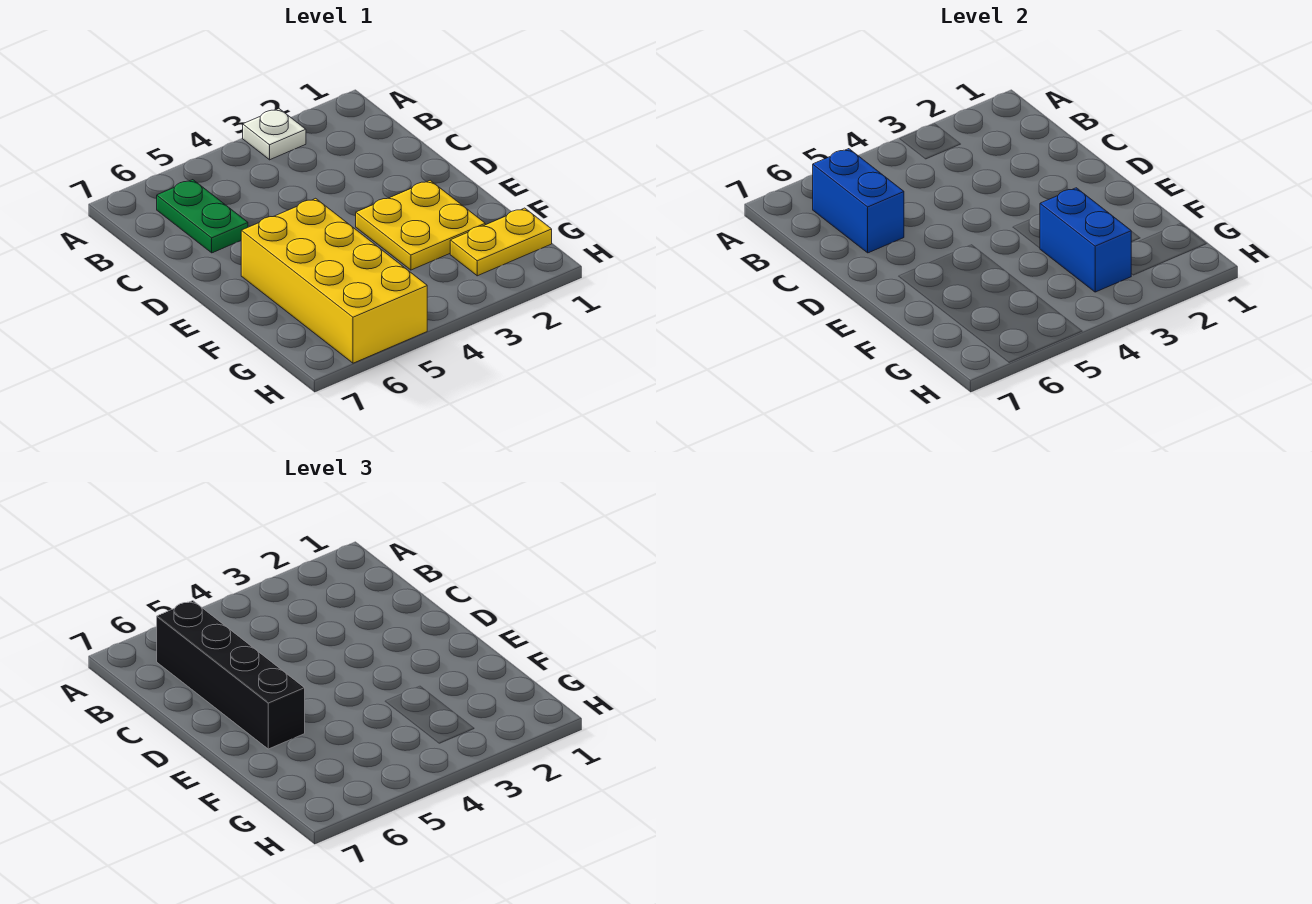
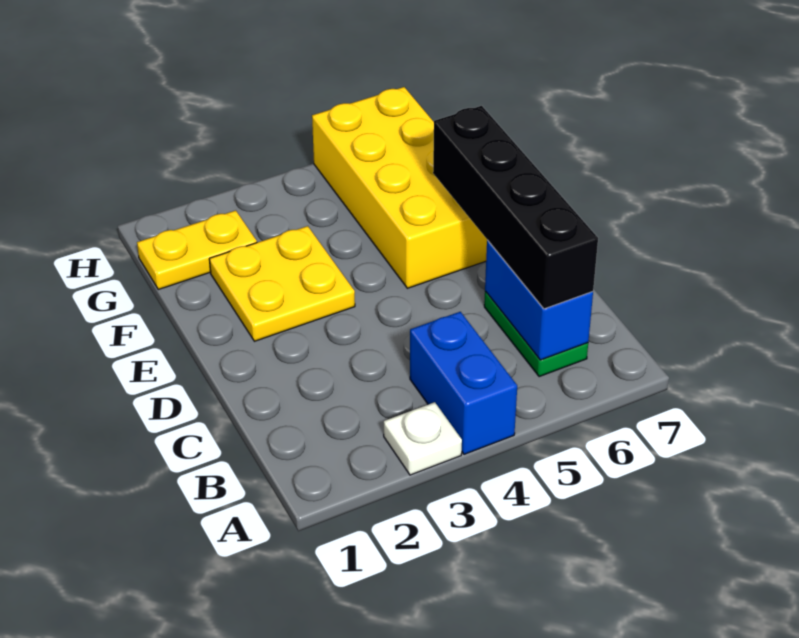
blue 1x2 brick [1040,188,1131,292] -> blue 1x2 brick moved to [410,312,517,454]

